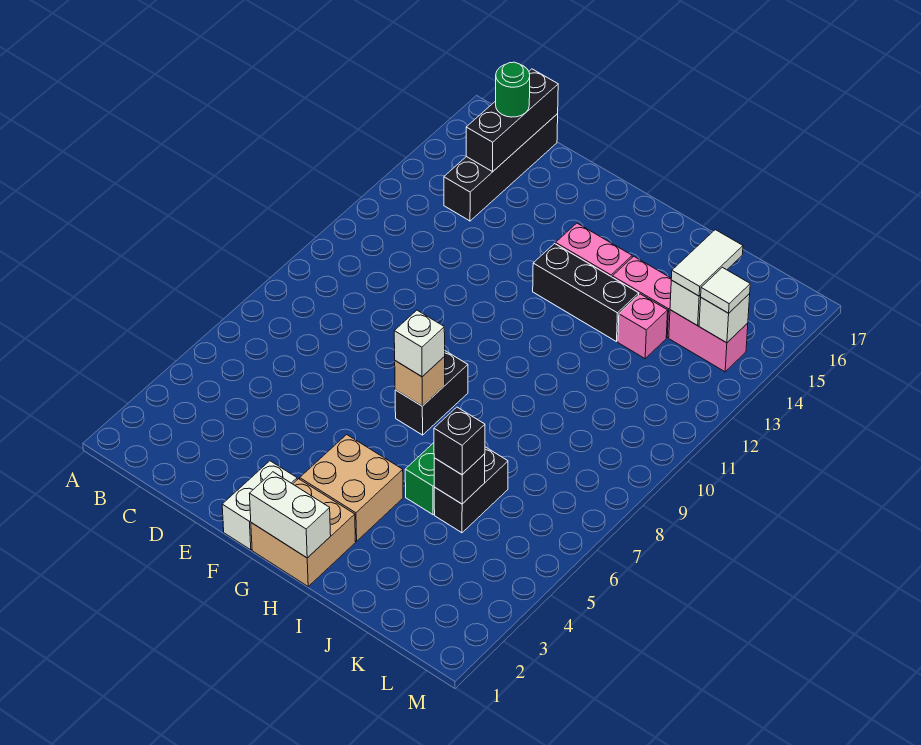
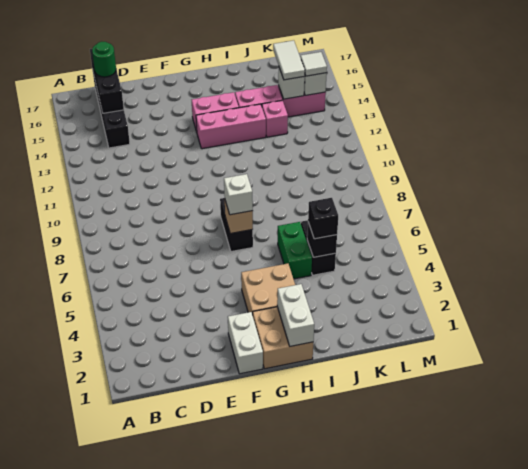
white 1x2 brick [250,472,331,558] -> white 1x2 brick turned to [277,284,314,346]
black 1x3 brick [533,244,639,342] -> pink 1x3 brick [196,104,266,149]

